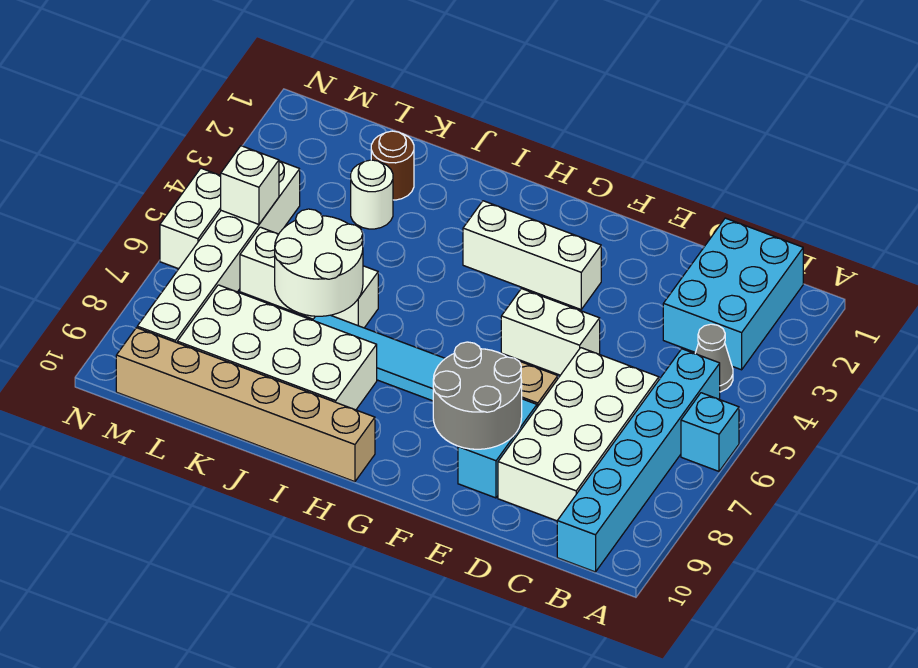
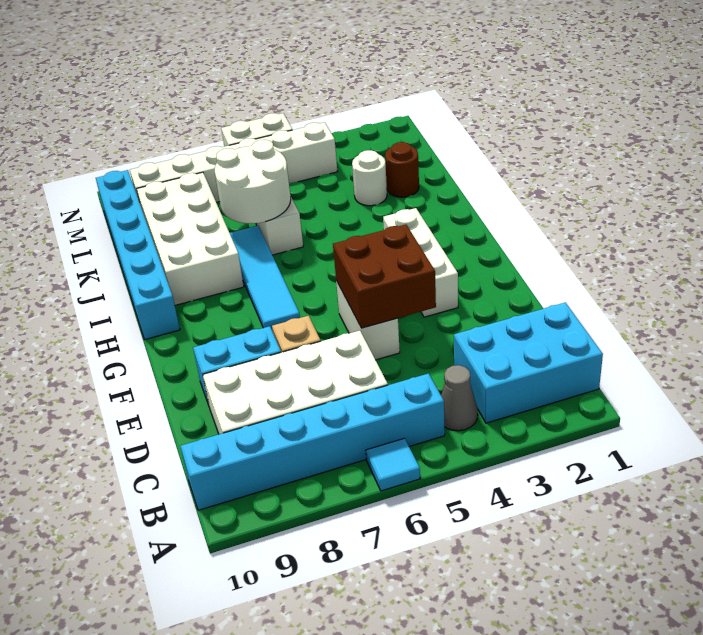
cyan 1x1 brick [681,393,739,471] -> cyan 1x1 tile [366,438,420,491]
none -> brown 2x2 brick [333,225,436,328]
grey 2x2 round brick [433,342,522,449] -> none
tan 1x6 brick [116,328,375,482] -> cyan 1x6 brick [96,170,180,339]
white 1x1 brick [221,146,279,224] -> none

